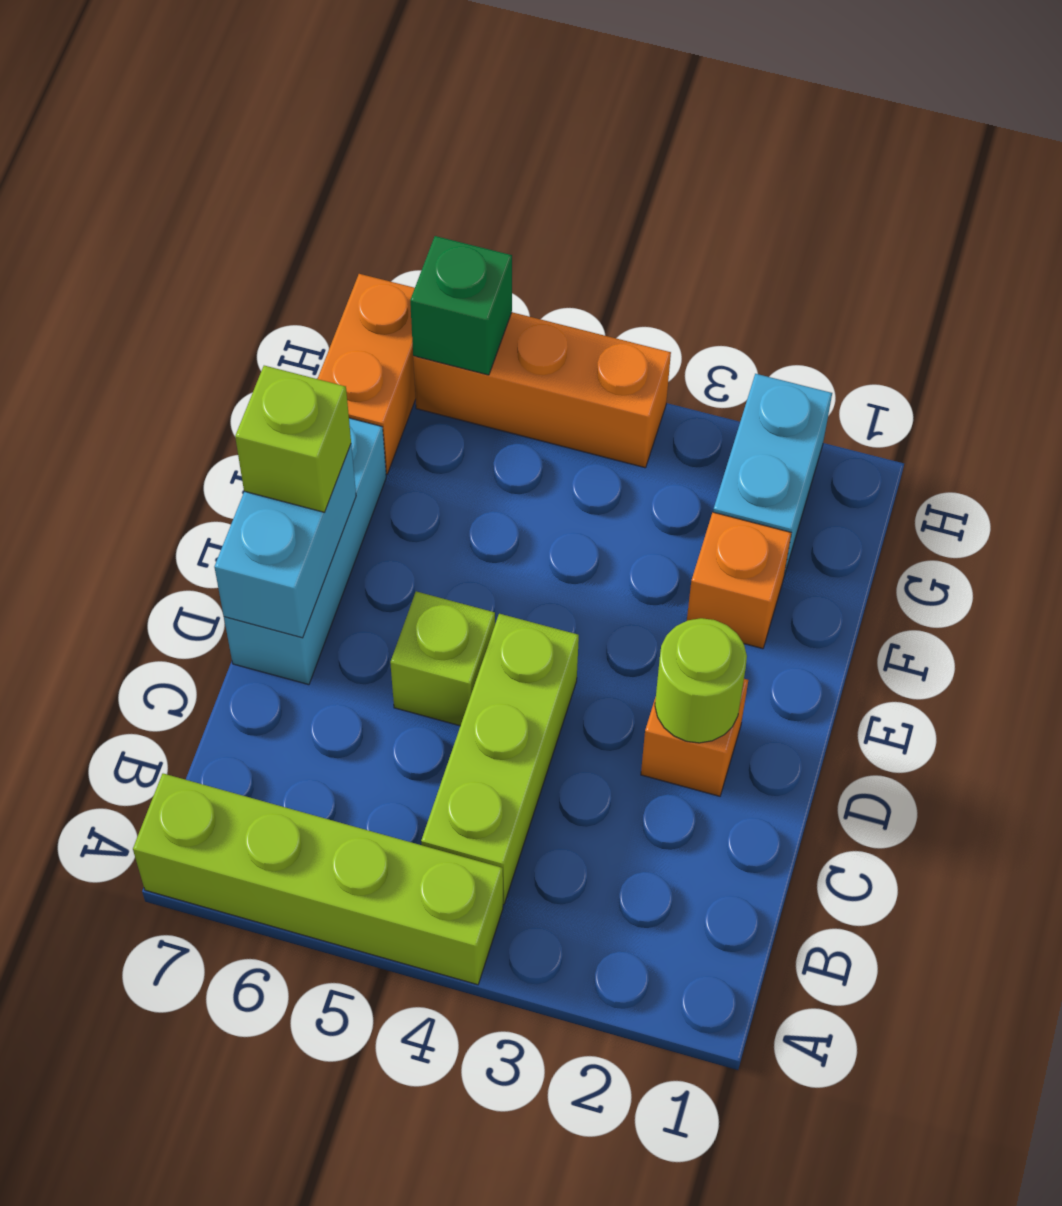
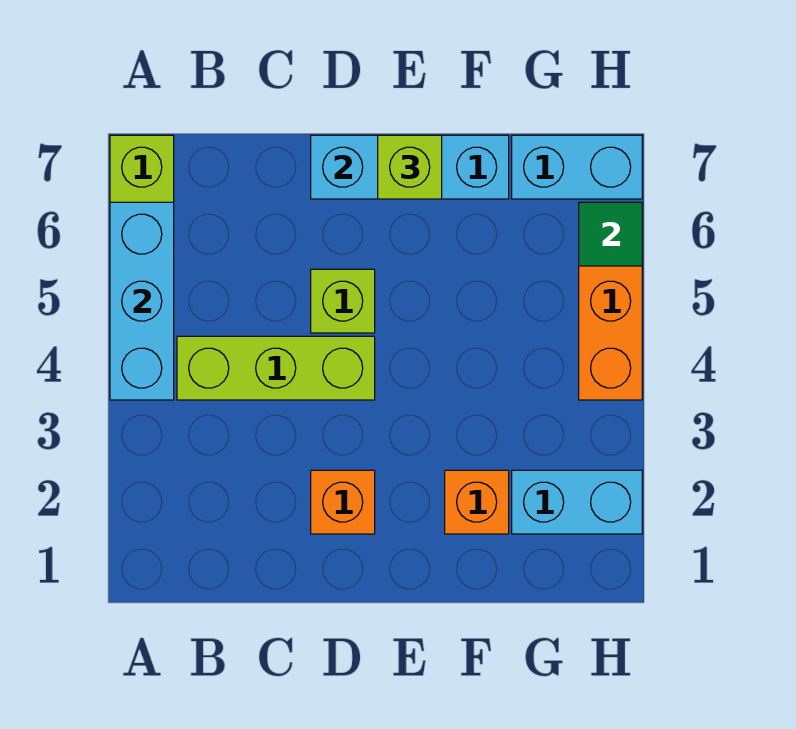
none -> cyan 1x3 brick [110,202,174,400]
lime 1x1 round brick [655,618,747,743] -> none
orange 1x2 brick [318,274,416,474] -> cyan 1x2 brick [512,135,642,199]
green 1x1 brick [410,236,512,375] -> green 1x1 tile [579,202,642,266]

